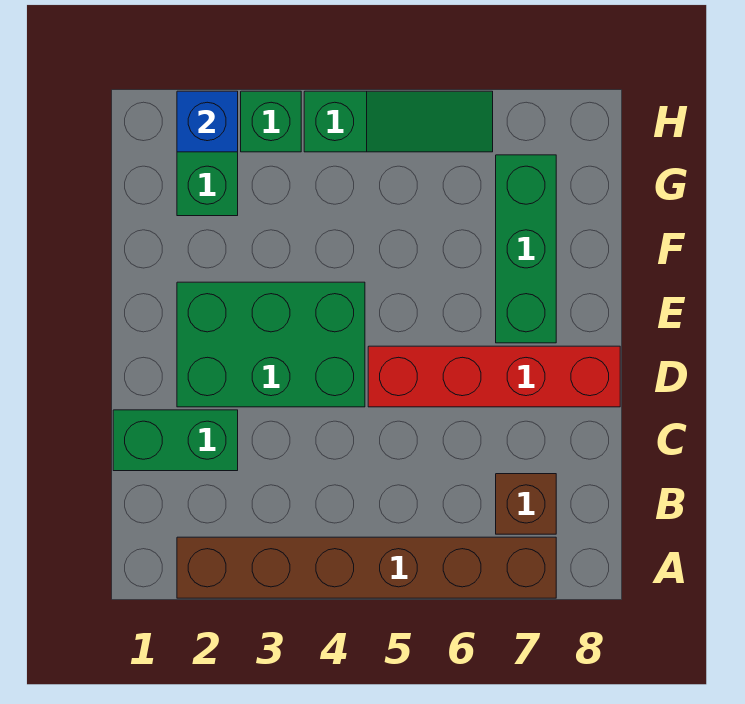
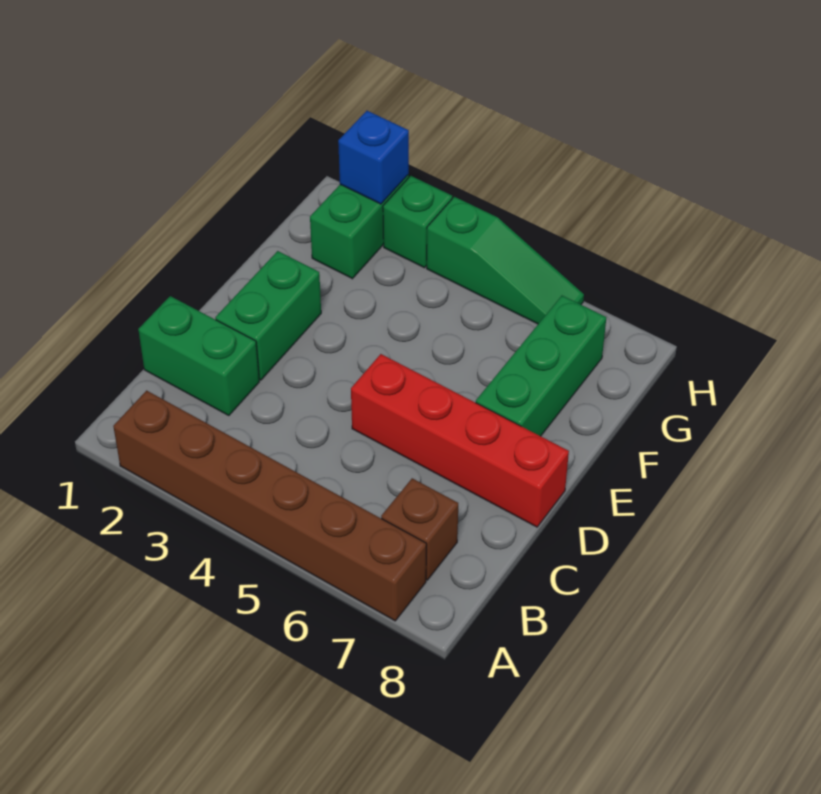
green 2x3 brick [177,282,365,407] -> green 1x2 brick [215,251,321,380]

